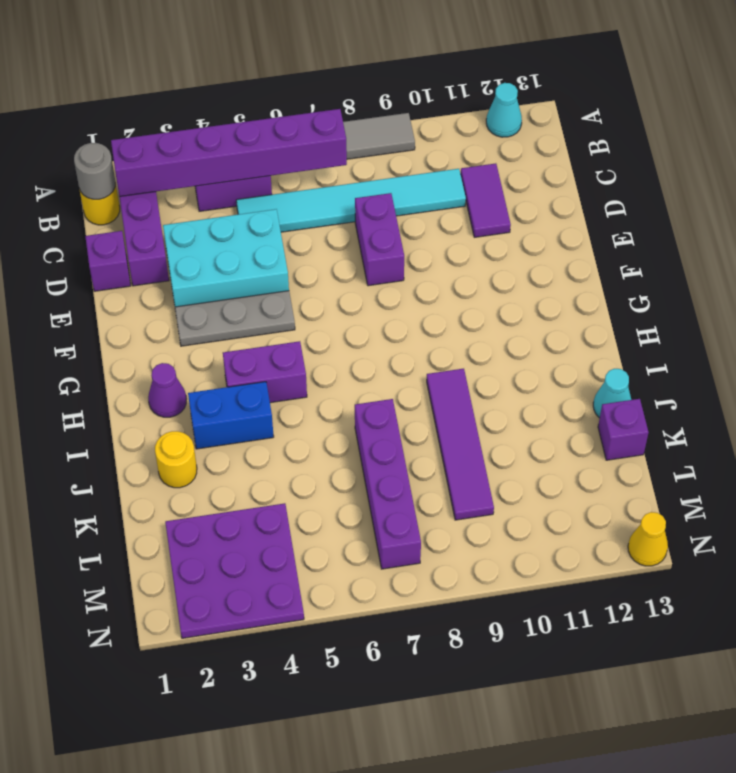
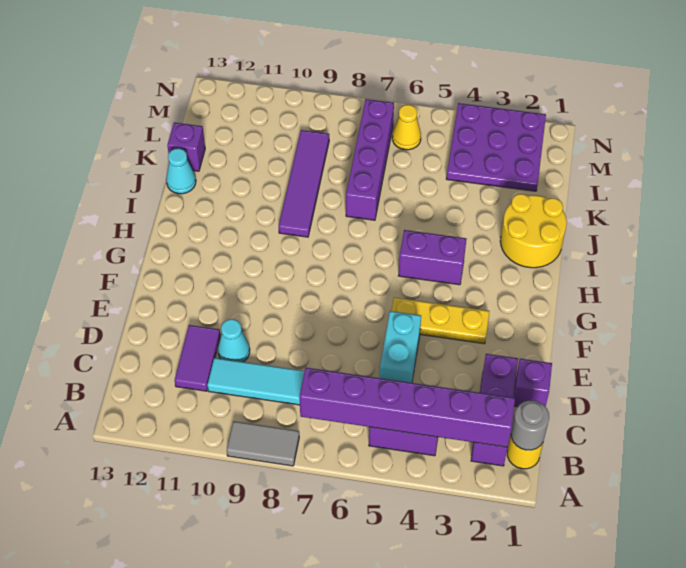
cyan 1x1 cone [486,83,522,137] -> cyan 1x1 cone moved to [218,319,250,362]
cyan 2x3 brick [163,209,289,307] -> cyan 1x2 brick [380,311,421,383]
purple 1x2 brick [355,193,404,286] -> none
grey 1x3 plate [175,291,295,346] -> yellow 1x3 plate [392,298,489,344]
purple 1x1 cone [148,363,187,417] -> none
blue 1x2 brick [188,382,274,449] -> none
yellow 1x1 round brick [155,431,197,488] -> yellow 2x2 round brick [500,194,567,268]
yellow 1x1 cone [628,512,668,566] -> yellow 1x1 cone moved to [392,105,421,150]

